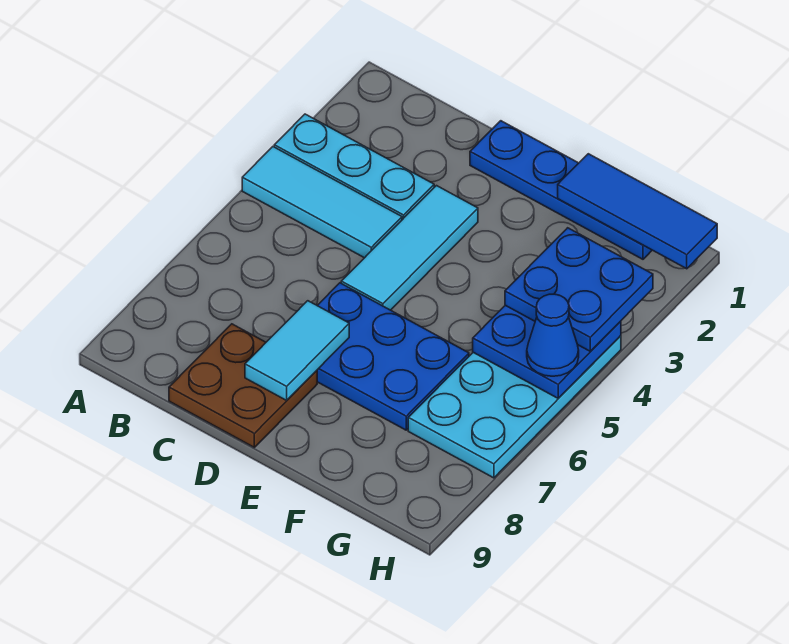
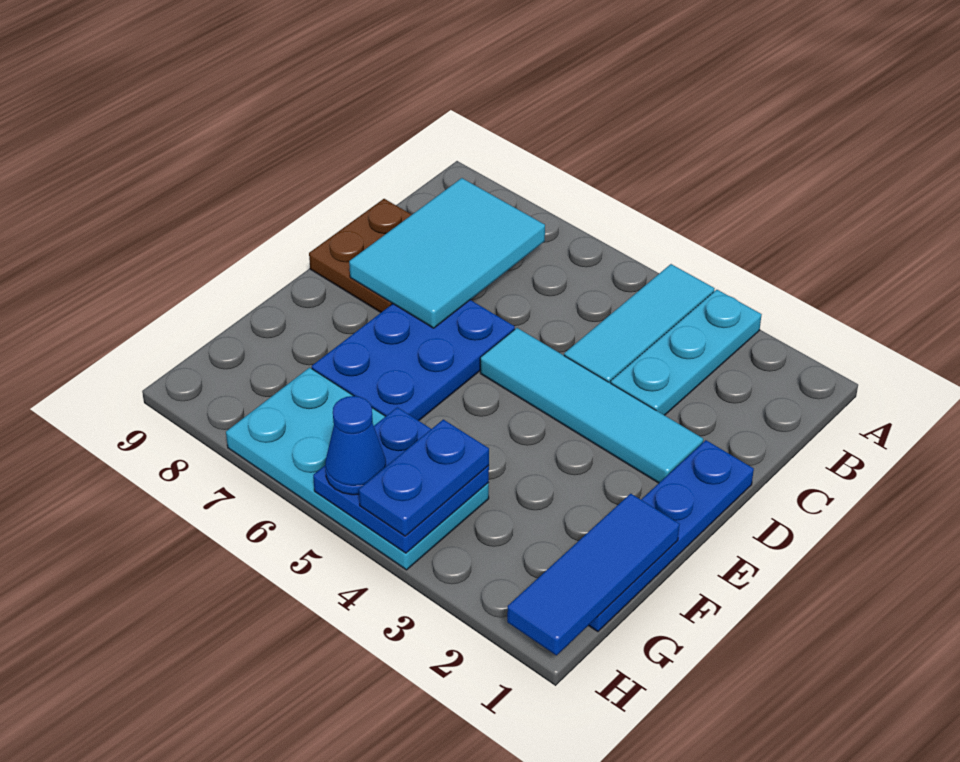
cyan 1x3 tile [341,186,478,310] -> cyan 1x4 tile [480,328,703,483]
cyan 1x2 tile [245,301,349,400] -> cyan 2x3 tile [349,178,545,328]
blue 2x2 plate [505,228,653,351] -> blue 1x2 plate [359,419,489,536]

